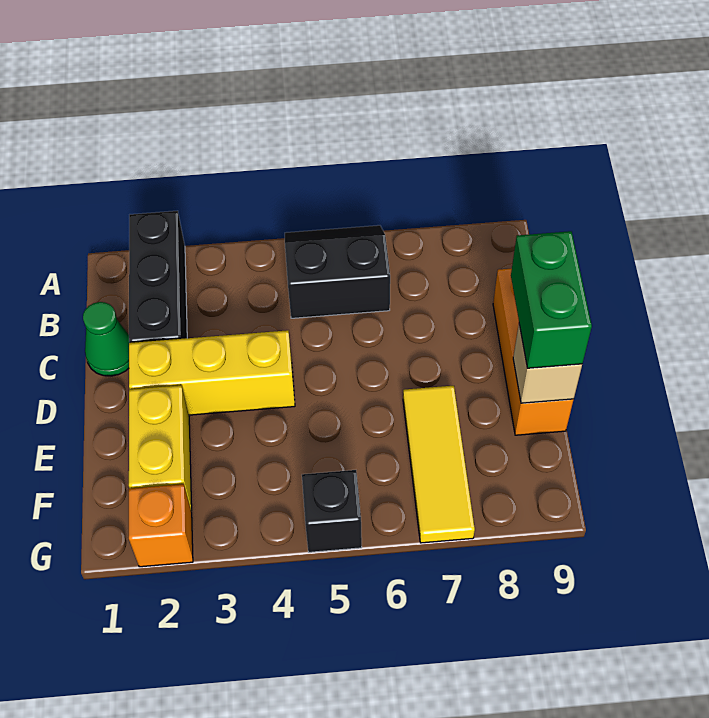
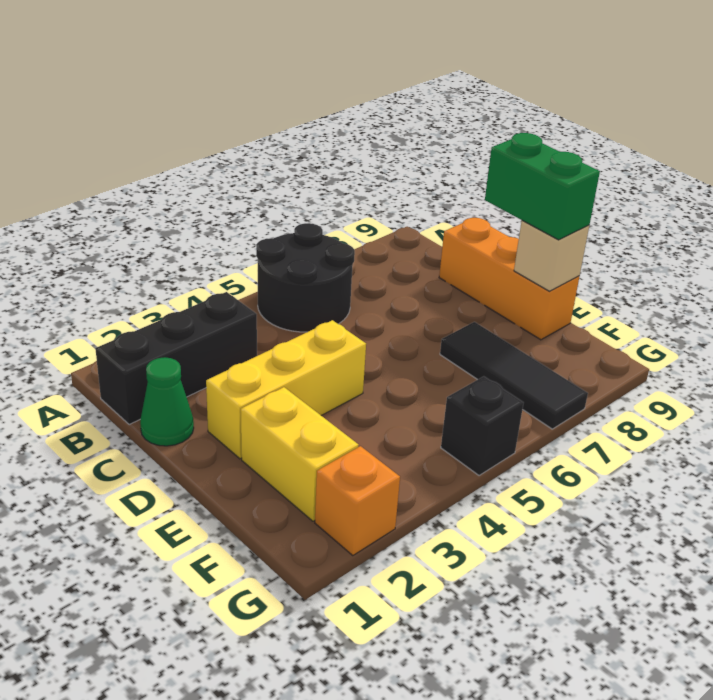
black 1x3 brick [129,211,187,343] -> black 1x3 brick turned to [95,292,257,425]
black 2x2 slope [285,225,390,318] -> black 2x2 round brick [256,223,355,332]
yellow 1x3 tile [403,386,475,543] -> black 1x3 tile [440,322,588,429]

